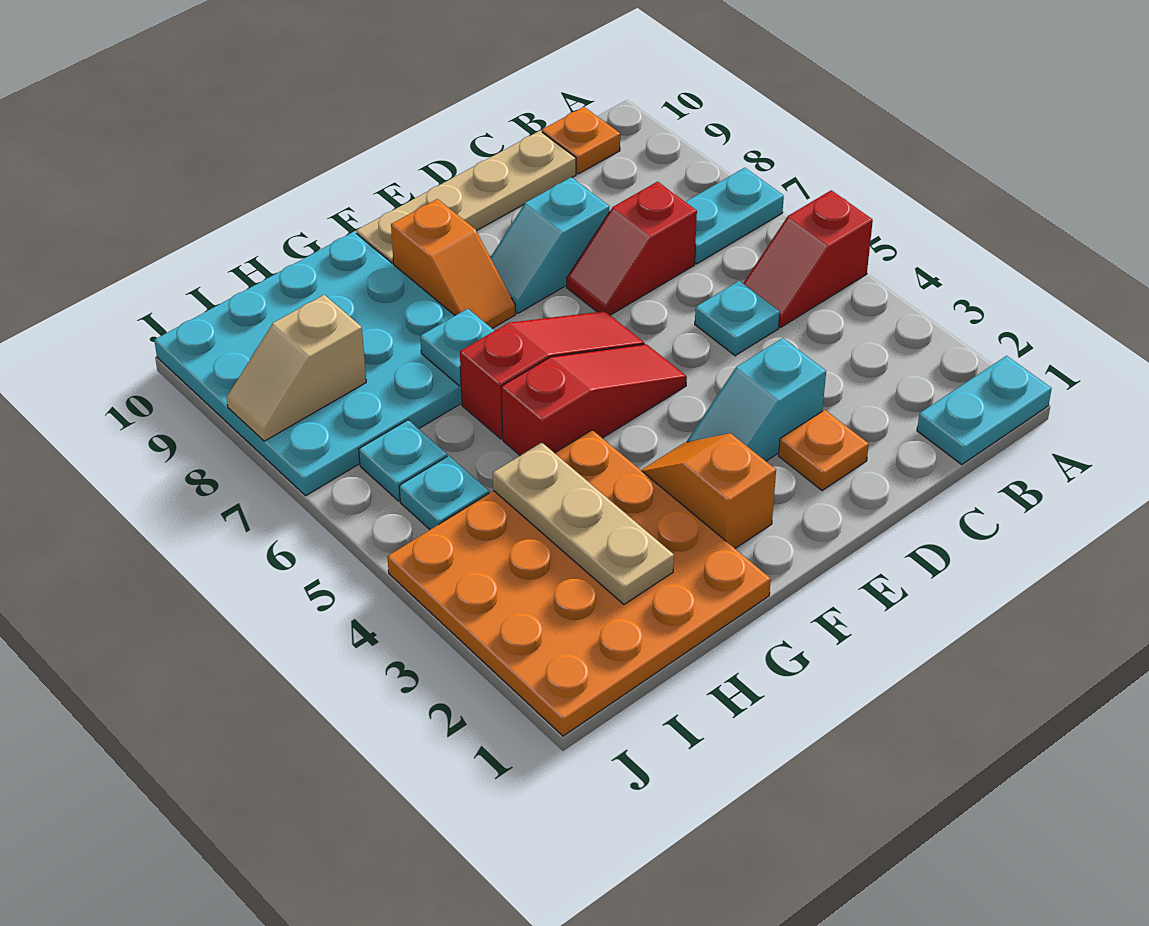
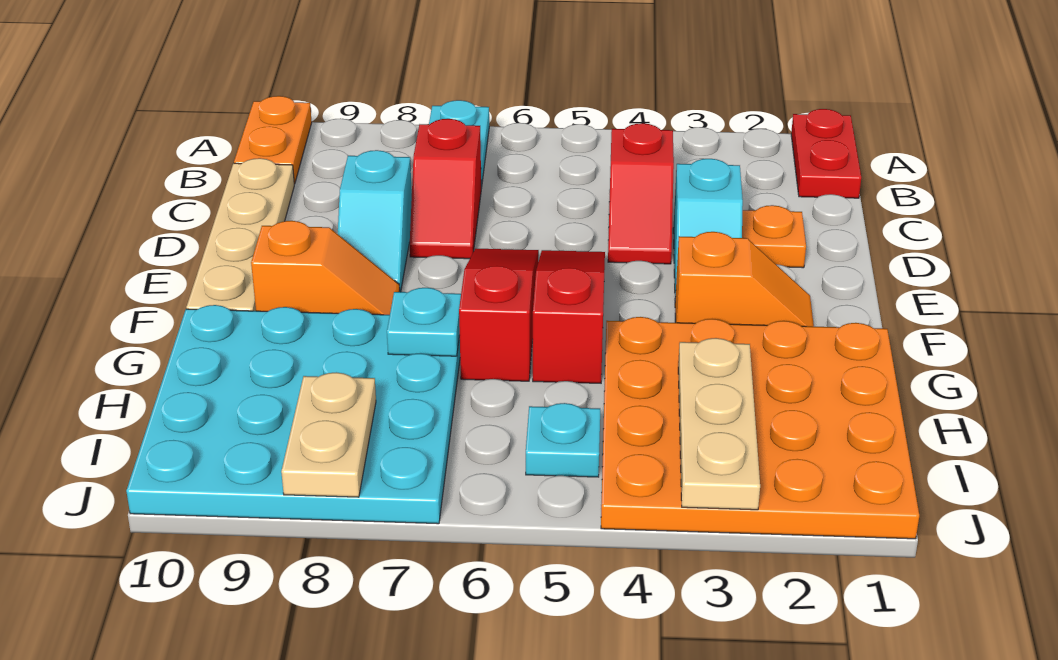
cyan 1x2 plate [917,356,1052,465] -> red 1x2 plate [791,109,861,198]
red 1x2 slope [743,190,873,327] -> red 1x2 slope moved to [608,123,674,264]
orange 1x1 plate [542,107,620,174] -> orange 1x2 plate [234,96,312,184]
cyan 1x1 plate [695,281,780,356] -> none
orange 1x2 slope [641,433,776,548] -> orange 1x2 slope turned to [675,232,814,327]
tan 1x3 plate [493,443,674,604] -> tan 1x3 plate turned to [678,338,760,510]
cyan 1x1 plate [359,420,447,501] -> none
tan 1x2 slope [227,295,366,441] -> tan 1x2 plate [281,372,376,497]

